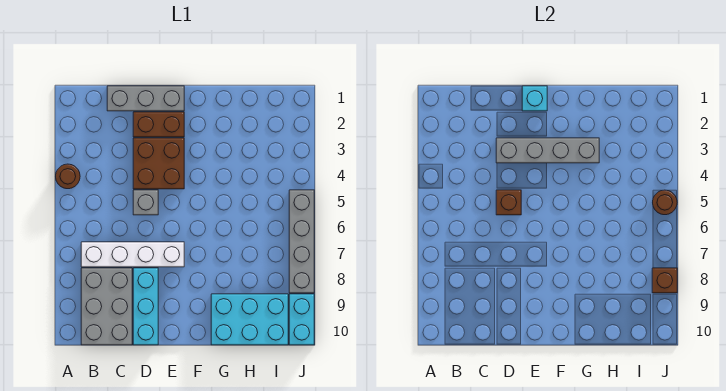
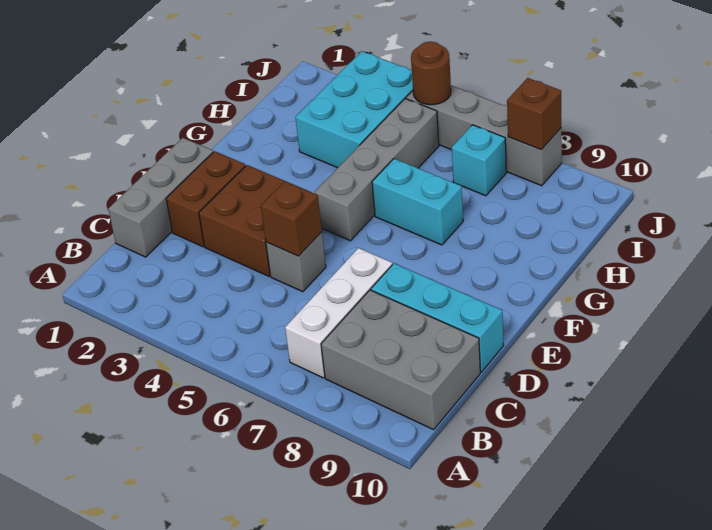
brown 1x1 round brick [56,164,80,189] -> none
white 1x4 brick [81,242,184,267] -> white 1x3 brick [285,248,392,378]
grey 1x4 brick [496,138,599,163] -> grey 1x4 brick moved to [315,99,439,241]
cyan 1x1 brick [522,86,547,111] -> cyan 1x1 brick moved to [452,125,506,196]
cyan 2x3 brick [211,294,288,345] -> cyan 2x3 brick moved to [295,51,413,168]
cyan 1x2 brick [289,294,314,345] -> cyan 1x2 brick moved to [372,159,463,245]

